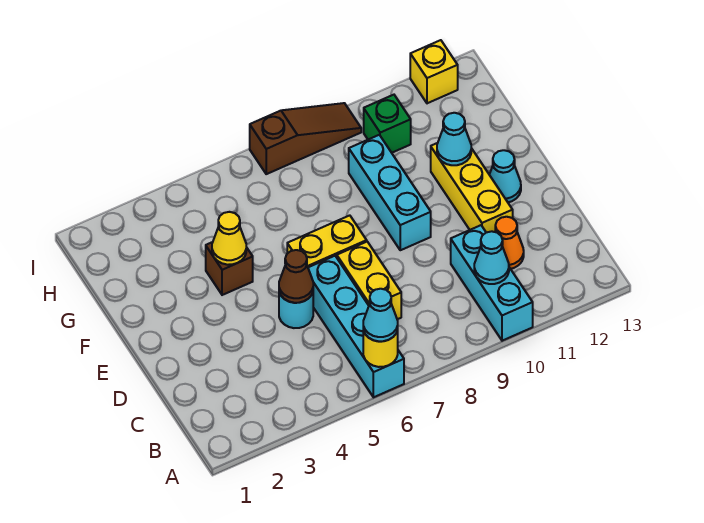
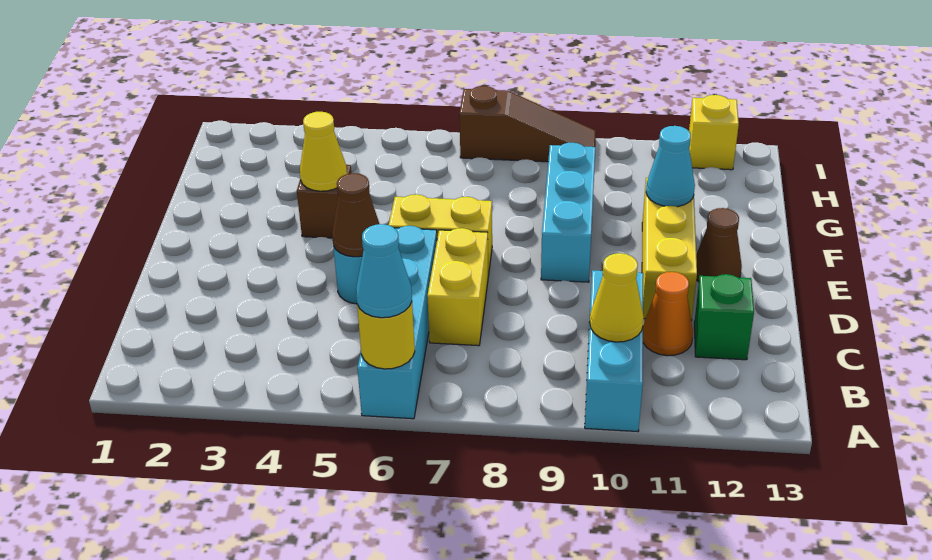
cyan 1x1 cone [474,231,509,284] -> yellow 1x1 cone [590,253,644,342]
cyan 1x1 cone [489,150,521,202] -> brown 1x1 cone [696,208,742,282]
green 1x1 brick [364,95,411,153] -> green 1x1 brick moved to [694,274,754,360]

